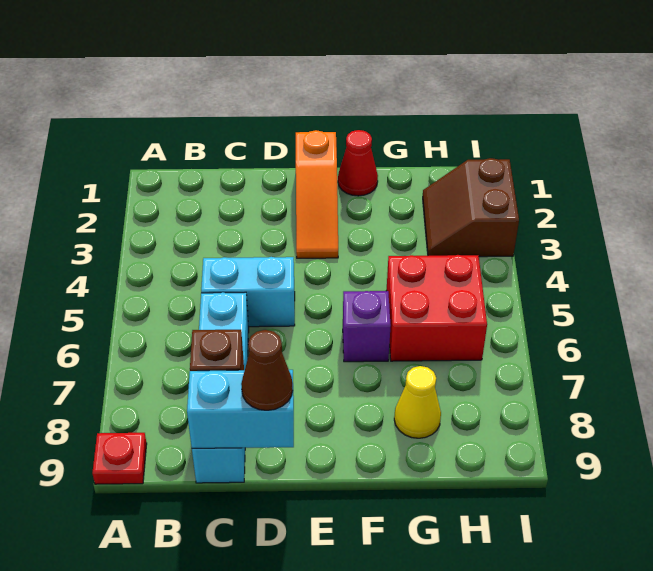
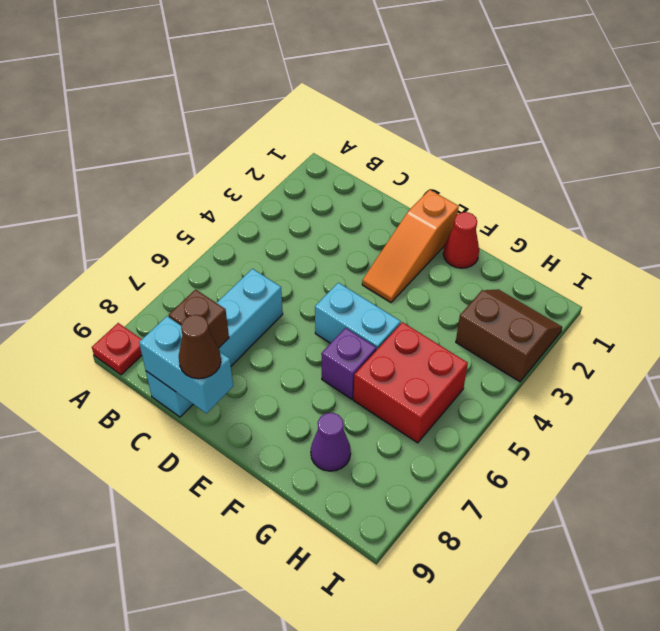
cyan 1x2 brick [201,257,295,327] -> cyan 1x2 brick moved to [315,283,401,350]
yellow 1x1 cone [394,366,441,438] -> purple 1x1 cone [311,413,351,471]
brown 2x2 slope [423,158,519,257] -> brown 2x2 slope turned to [456,289,562,382]

